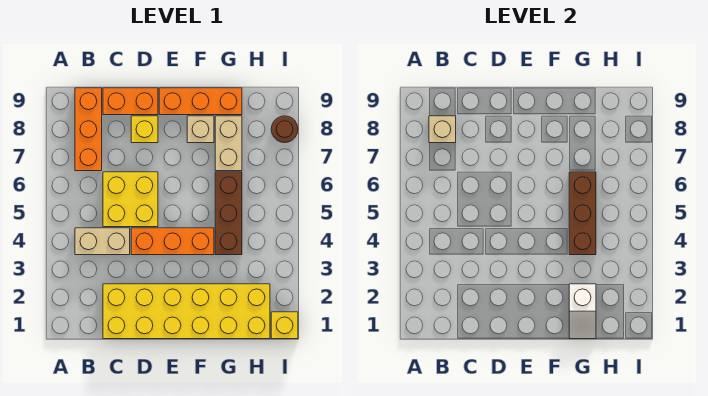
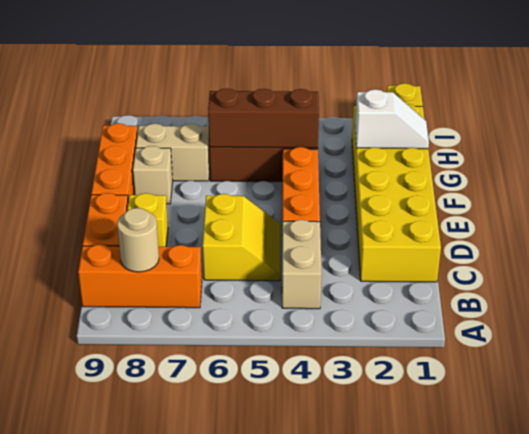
tan 1x1 brick [429,116,456,143] -> tan 1x1 round brick [117,208,159,272]
yellow 2x2 brick [103,172,158,227] -> yellow 2x2 slope [203,194,281,281]
brown 1x1 round brick [271,116,298,143] -> none

